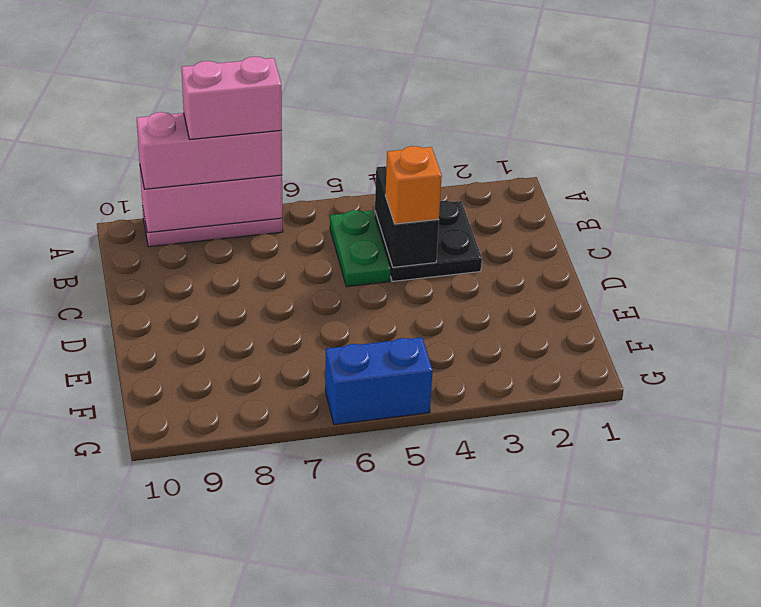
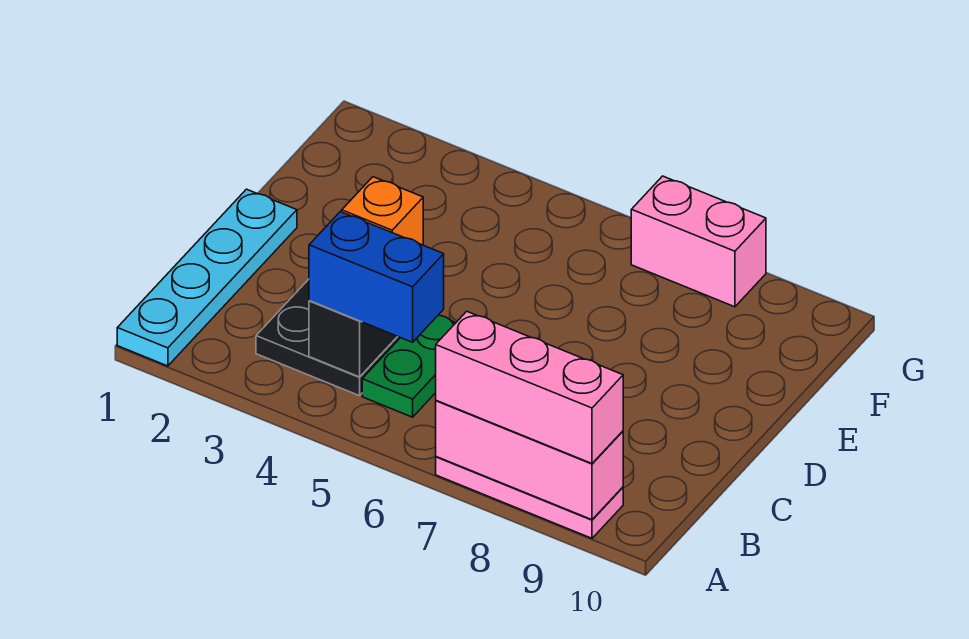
none -> cyan 1x4 plate [117,189,297,366]
pink 1x2 brick [181,57,282,139] -> pink 1x2 brick moved to [631,176,766,307]
blue 1x2 brick [325,337,433,425] -> blue 1x2 brick moved to [309,212,444,342]

